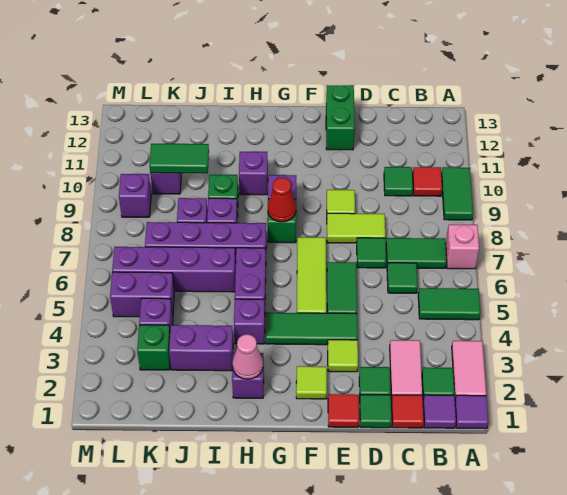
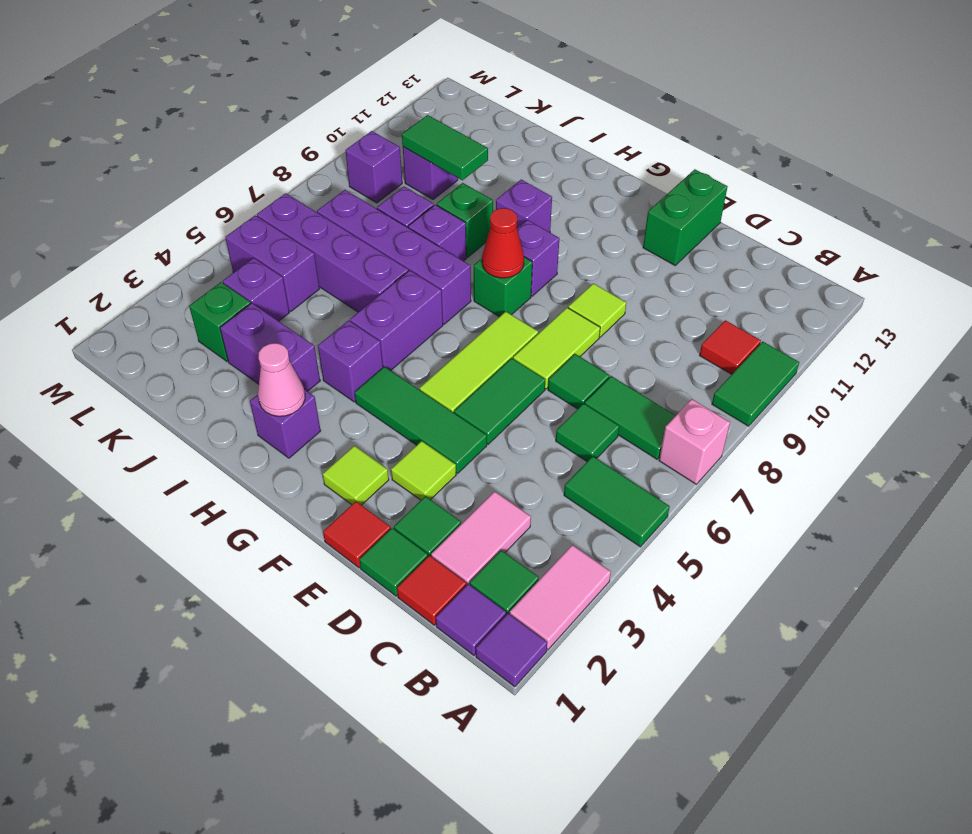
green 1x1 tile [384,167,413,196] -> none
lime 1x2 tile [327,213,385,243] -> lime 1x2 tile turned to [513,308,600,389]

